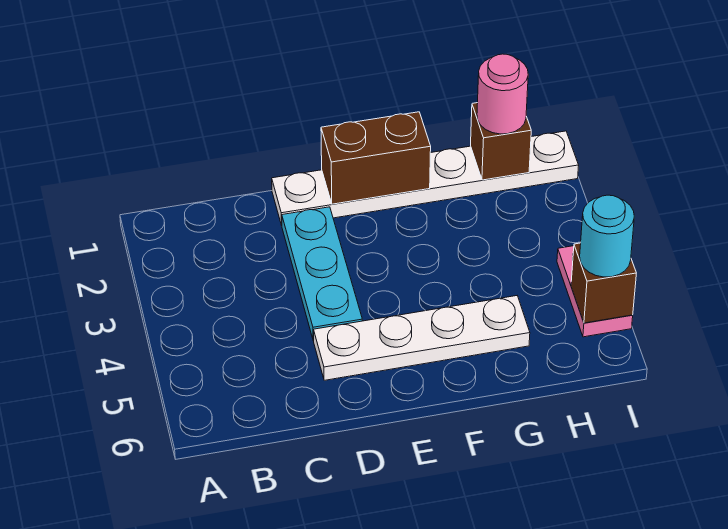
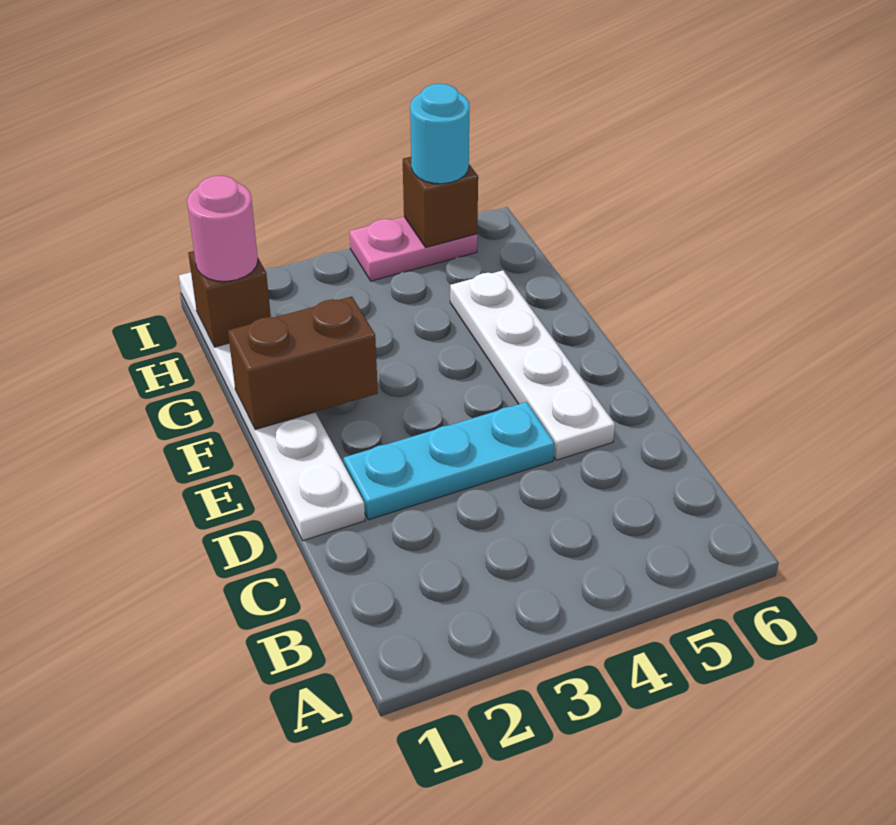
brown 1x2 brick [321,112,431,204] -> brown 1x2 brick turned to [228,296,378,430]

